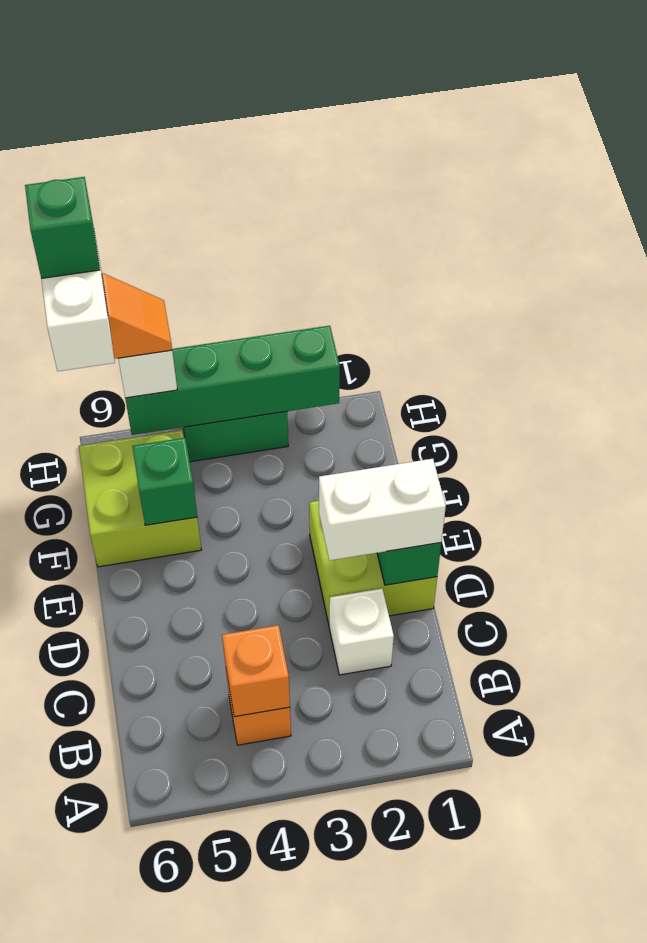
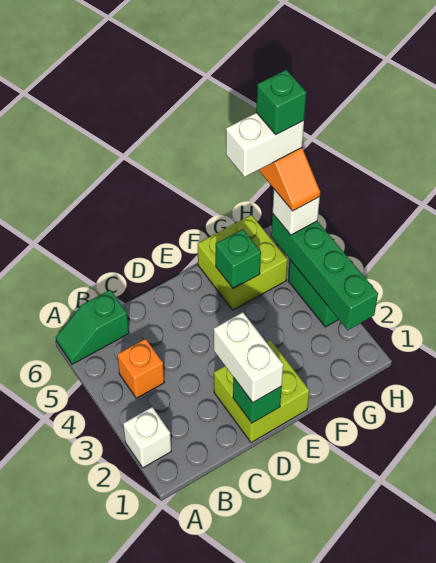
none -> green 1x2 slope [56,290,129,364]
orange 1x1 brick [222,625,290,717] -> none
white 1x1 brick [329,589,394,675] -> white 1x1 brick moved to [123,407,171,468]

